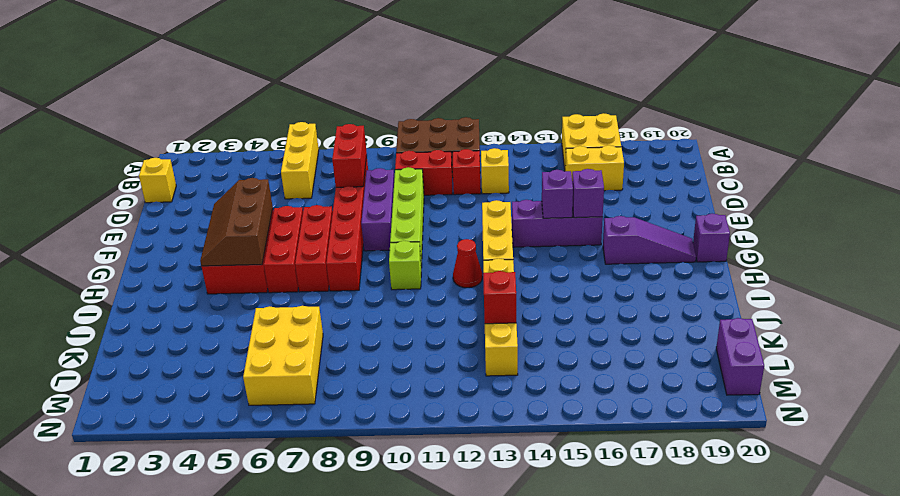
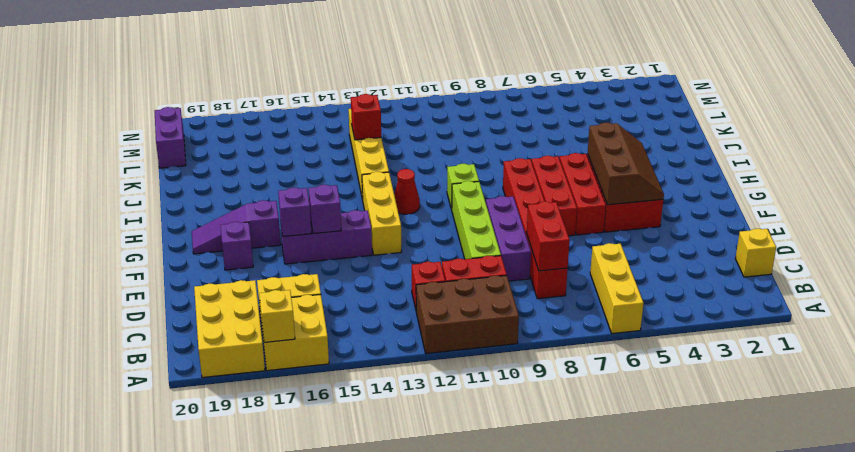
yellow 1x1 brick [481,148,509,194] -> yellow 1x1 brick moved to [259,290,295,342]
purple 1x1 brick [693,214,730,262] -> purple 1x1 brick moved to [220,222,253,270]
yellow 2x3 brick [243,306,323,405] -> yellow 2x3 brick moved to [194,280,265,378]

